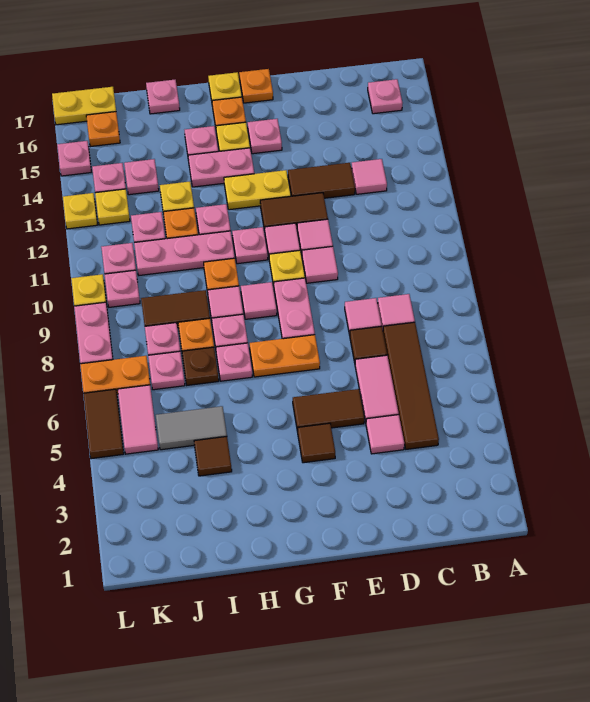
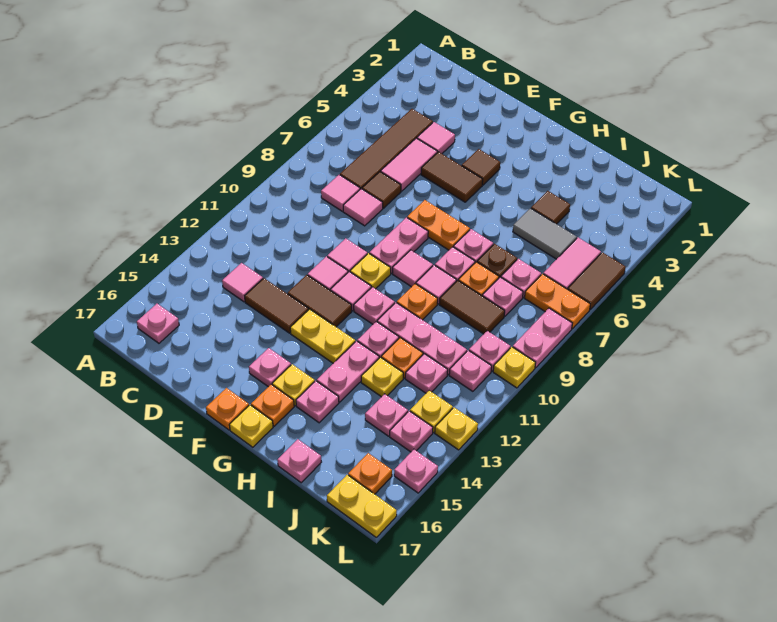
pink 1x2 plate [188,148,254,187] -> pink 1x2 plate turned to [317,341,379,402]

